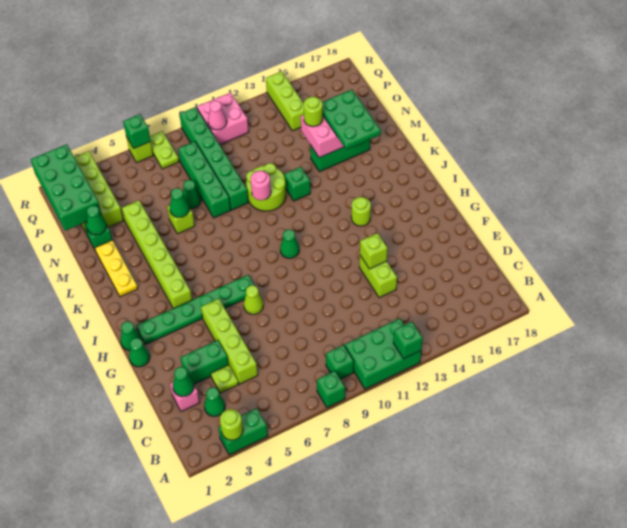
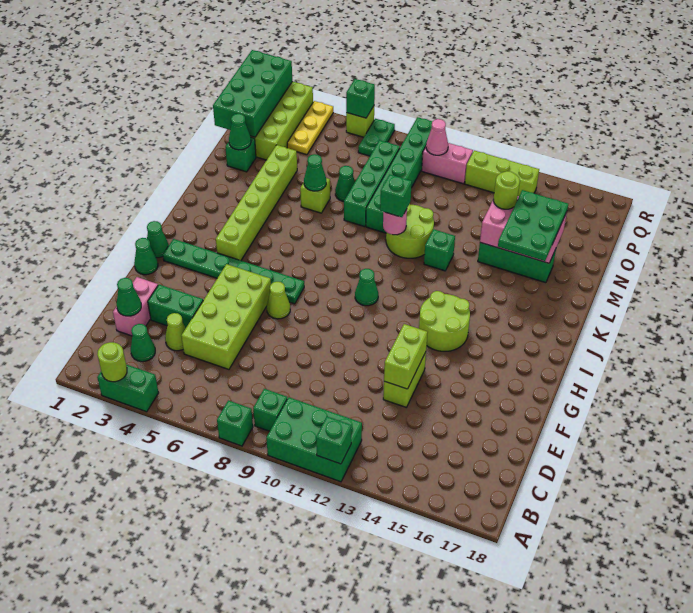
pink 1x1 brick [170,382,200,412] -> pink 1x2 brick [113,277,158,336]
lime 1x1 plate [211,365,239,393] -> lime 1x1 cone [165,313,186,351]
lime 1x4 brick [201,299,258,384] -> lime 2x4 brick [182,264,271,369]
lime 1x1 brick [360,233,387,269] -> lime 1x2 brick [384,324,428,389]
lime 1x1 round brick [351,197,371,226] -> lime 2x2 round brick [419,291,470,351]
yellow 1x3 plate [95,240,138,297] -> yellow 1x3 plate moved to [287,101,333,155]
none -> green 1x1 brick [380,175,412,217]
lime 1x3 brick [266,71,304,131] -> lime 1x3 brick turned to [465,150,539,196]
lime 1x2 plate [150,131,179,169] -> green 1x2 plate [358,119,395,156]
pink 2x2 brick [197,92,249,144] -> pink 1x2 brick [422,143,473,184]

